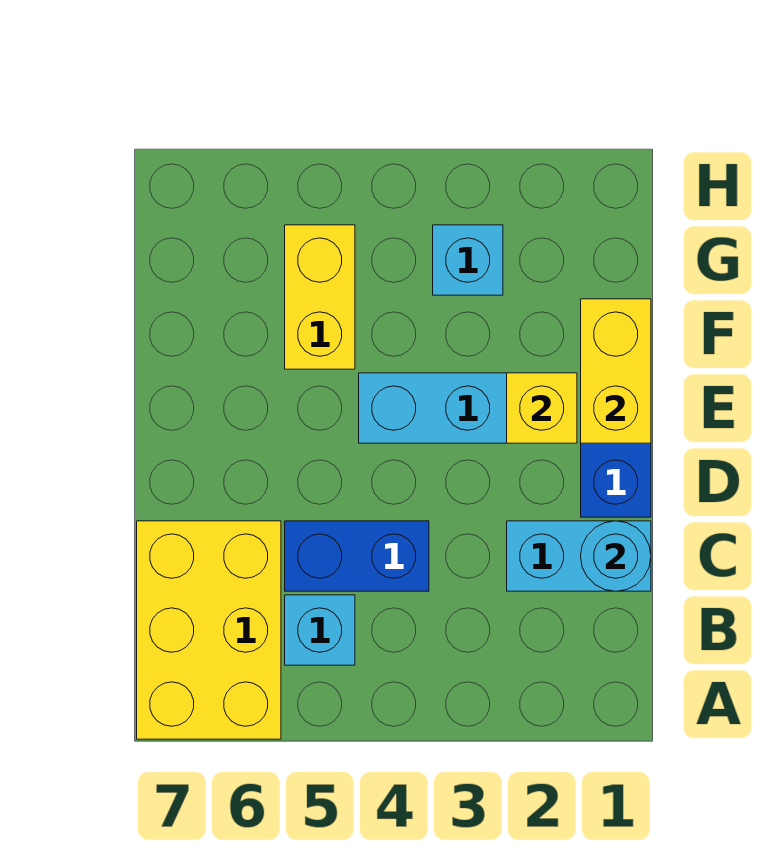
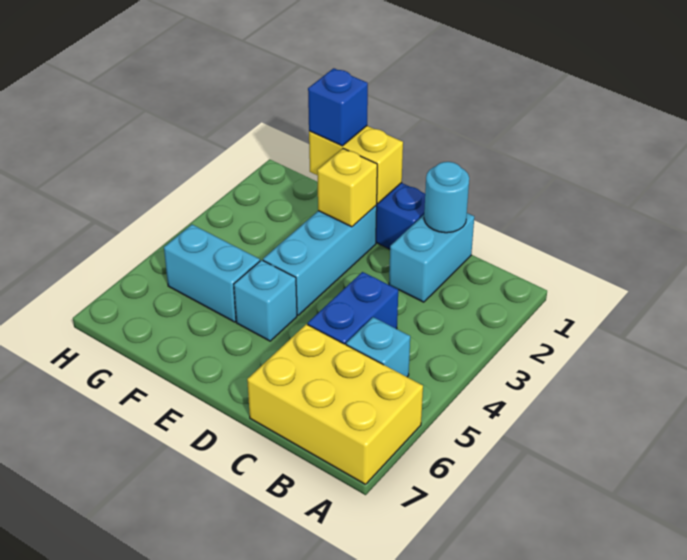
none -> blue 1x1 brick [308,68,368,146]
yellow 1x2 brick [285,225,355,369] -> cyan 1x2 brick [164,225,260,322]
cyan 1x1 brick [433,225,503,295] -> cyan 1x1 brick moved to [234,260,297,341]

